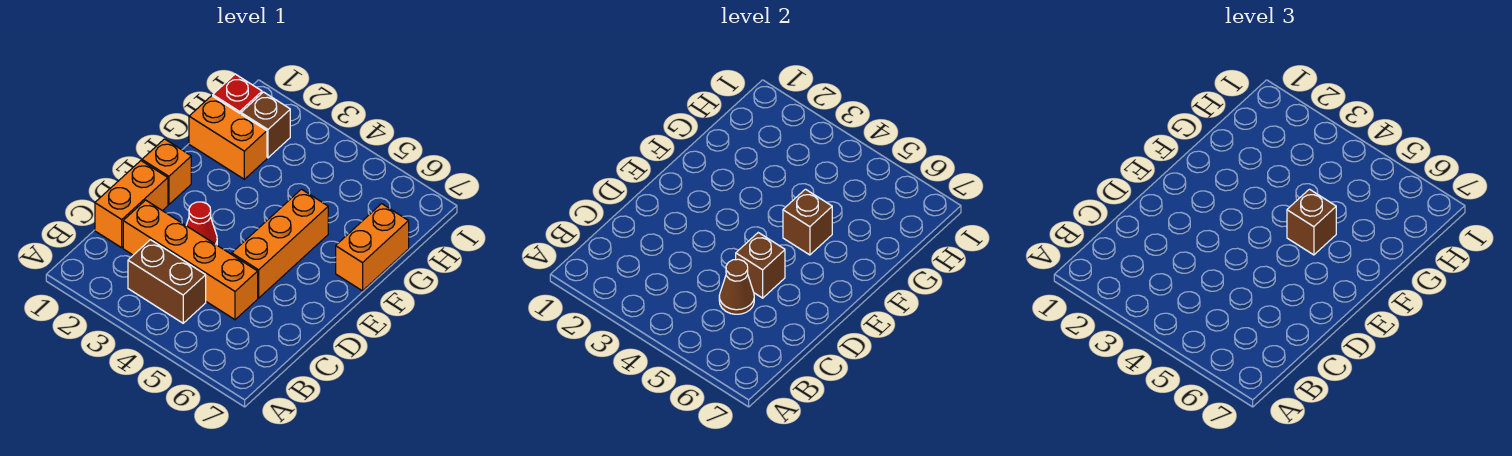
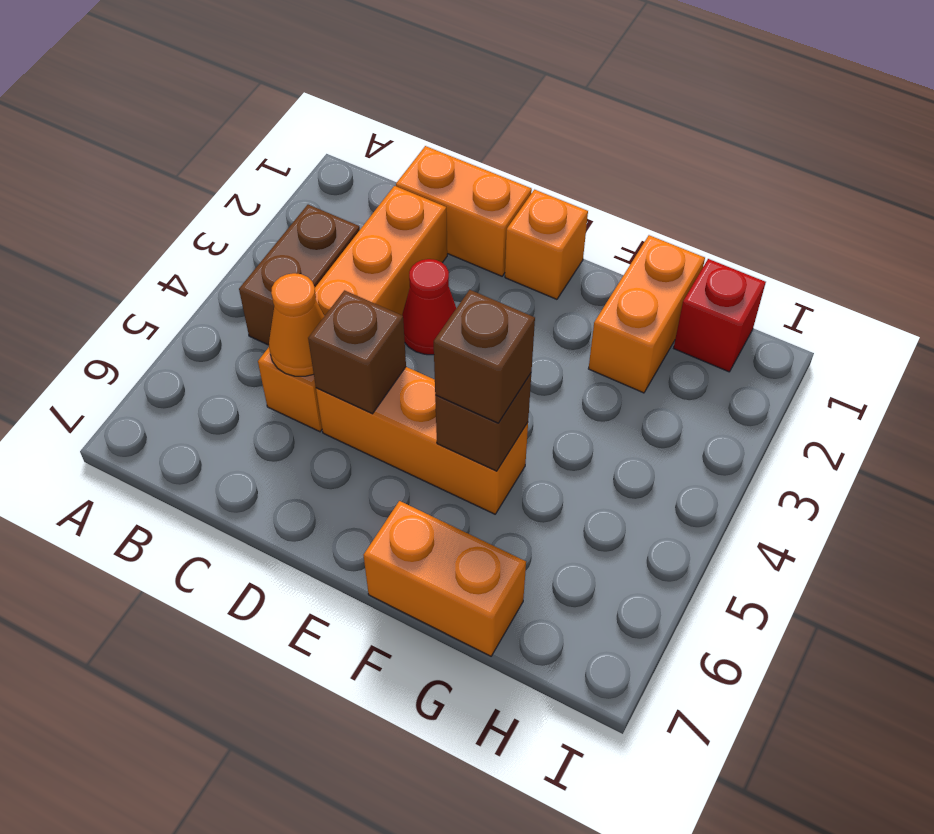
brown 1x1 cone [719,259,754,314] -> orange 1x1 cone [269,273,324,376]
brown 1x1 brick [241,92,290,158] -> none

